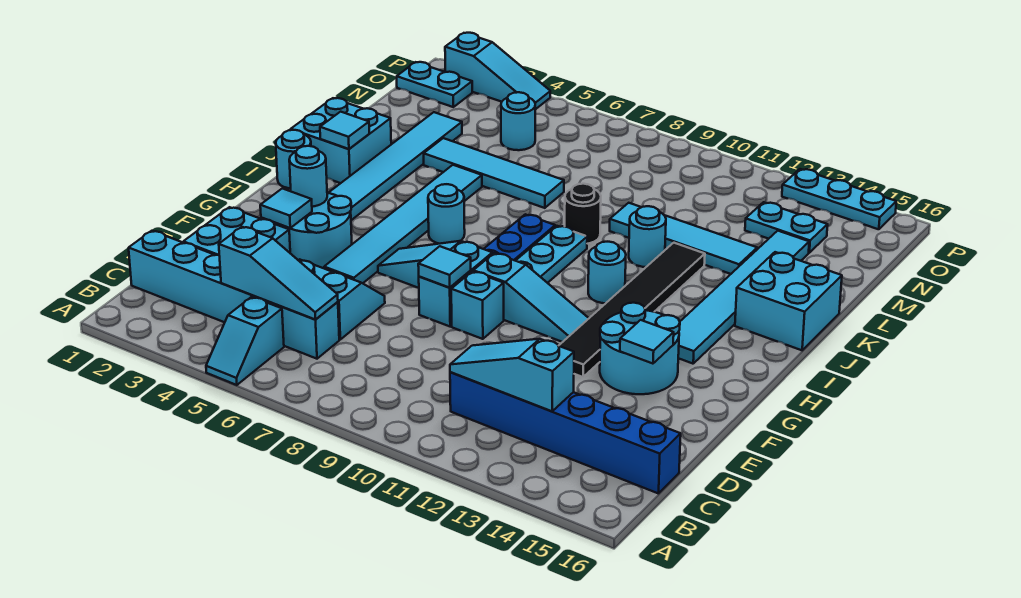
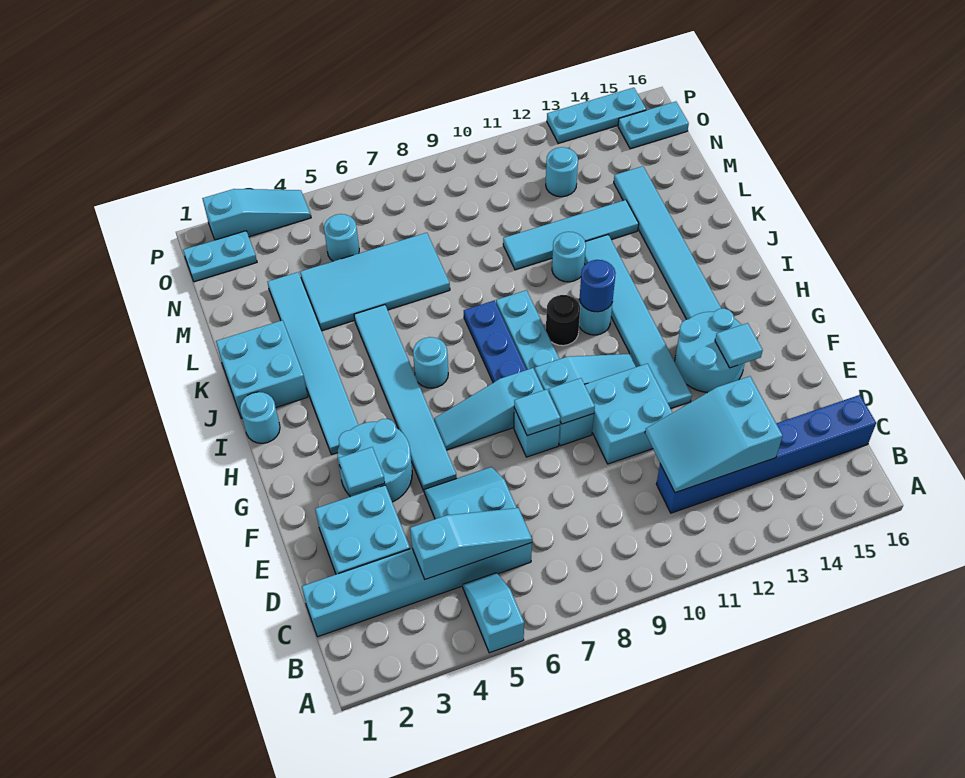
cyan 1x2 slope [206,297,284,385] -> cyan 1x2 slope turned to [463,573,524,653]
cyan 1x3 slope [450,339,574,411] -> cyan 2x3 slope [645,376,782,493]
black 1x6 tile [559,243,705,377] -> cyan 1x6 tile [584,235,692,409]
cyan 1x1 round brick [289,146,327,207] -> cyan 1x1 round brick moved to [546,147,578,197]
none -> blue 1x1 round brick [579,260,616,312]
cyan 1x1 tile [320,112,369,149] -> cyan 1x1 tile moved to [549,378,595,424]
cyan 2x2 brick [735,252,842,350] -> cyan 2x2 brick moved to [585,364,673,464]
black 1x1 round brick [565,184,601,244] -> black 1x1 round brick moved to [546,295,580,346]
cyan 1x4 tile [424,138,564,208] -> cyan 2x4 tile [300,233,450,331]
cyan 1x2 plate [745,202,828,253] -> cyan 1x2 plate moved to [618,102,689,149]

